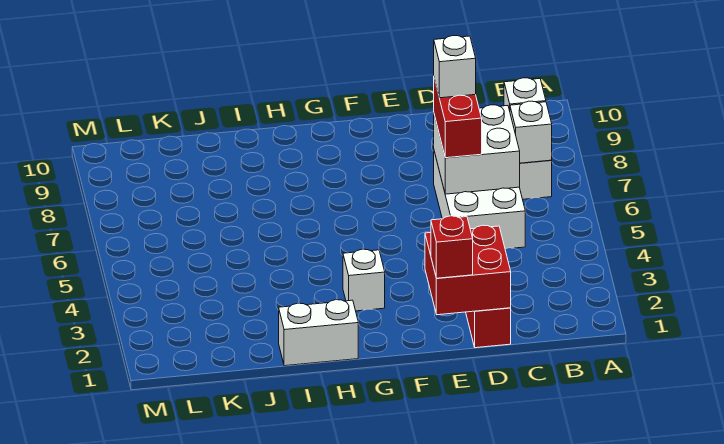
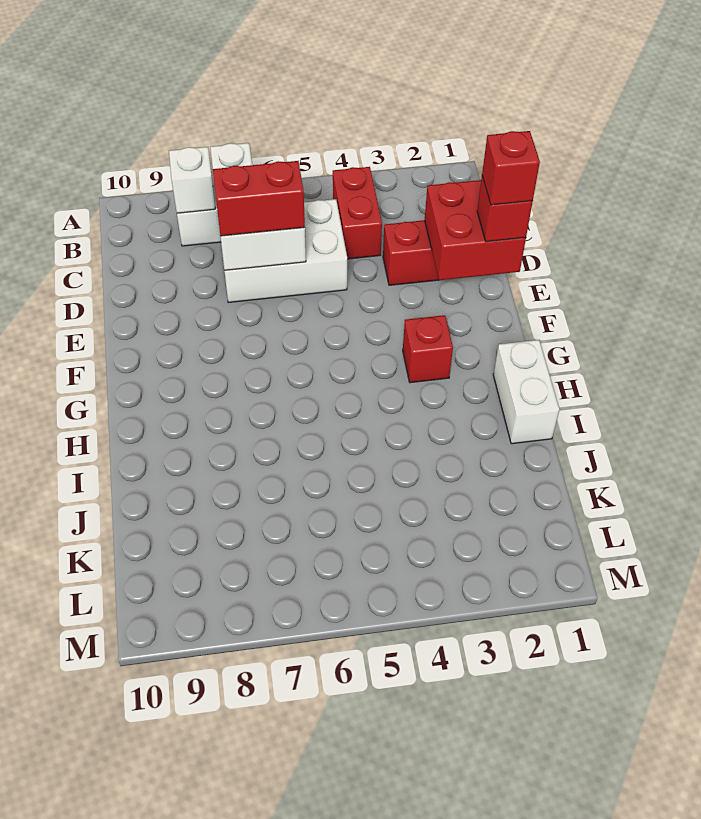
none -> red 1x2 brick [333,167,382,259]
white 1x1 brick [434,36,476,98] -> none
none -> red 1x1 brick [482,131,540,205]
white 1x1 brick [343,249,385,311] -> red 1x1 brick [403,315,453,383]

